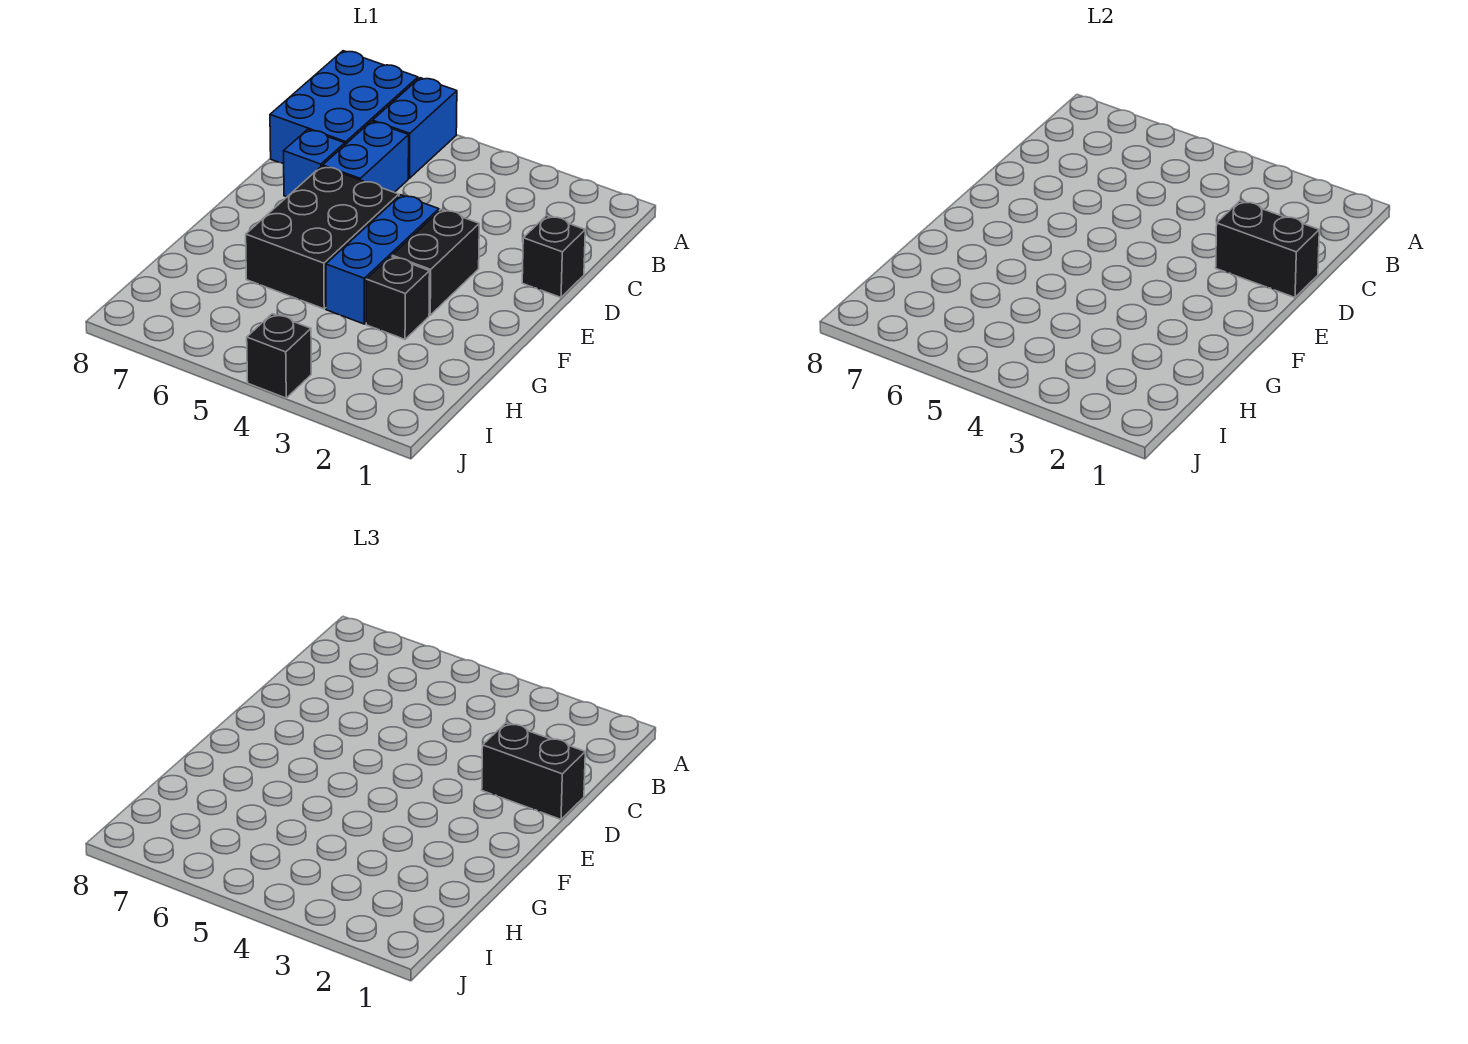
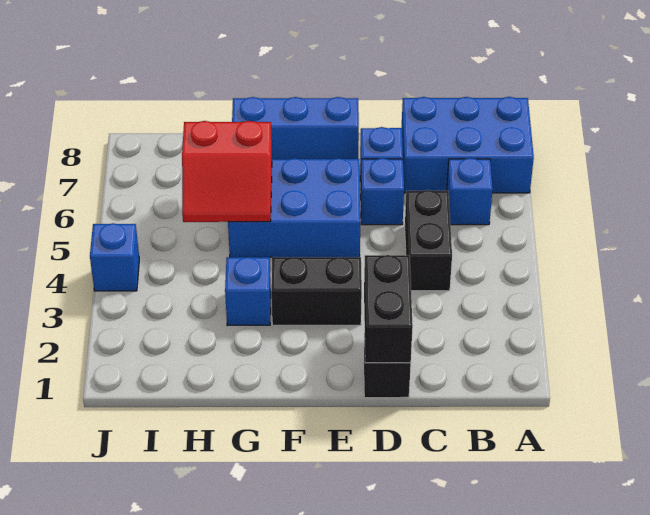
blue 1x2 brick [373,78,457,178] -> blue 1x1 brick [447,158,493,225]
blue 1x2 brick [323,121,409,192] -> blue 1x1 brick [361,158,404,225]
black 1x2 brick [482,723,585,819] -> black 1x2 brick moved to [405,190,452,291]
blue 1x3 brick [326,195,439,324] -> blue 1x3 brick moved to [232,97,359,159]
black 2x3 brick [246,166,399,309] -> blue 2x3 brick [228,158,360,257]
black 1x1 brick [366,257,430,339] -> blue 1x1 brick [225,257,271,326]
none -> red 2x2 slope [182,121,272,222]
black 1x1 brick [247,314,311,398] -> blue 1x1 brick [90,223,139,291]

